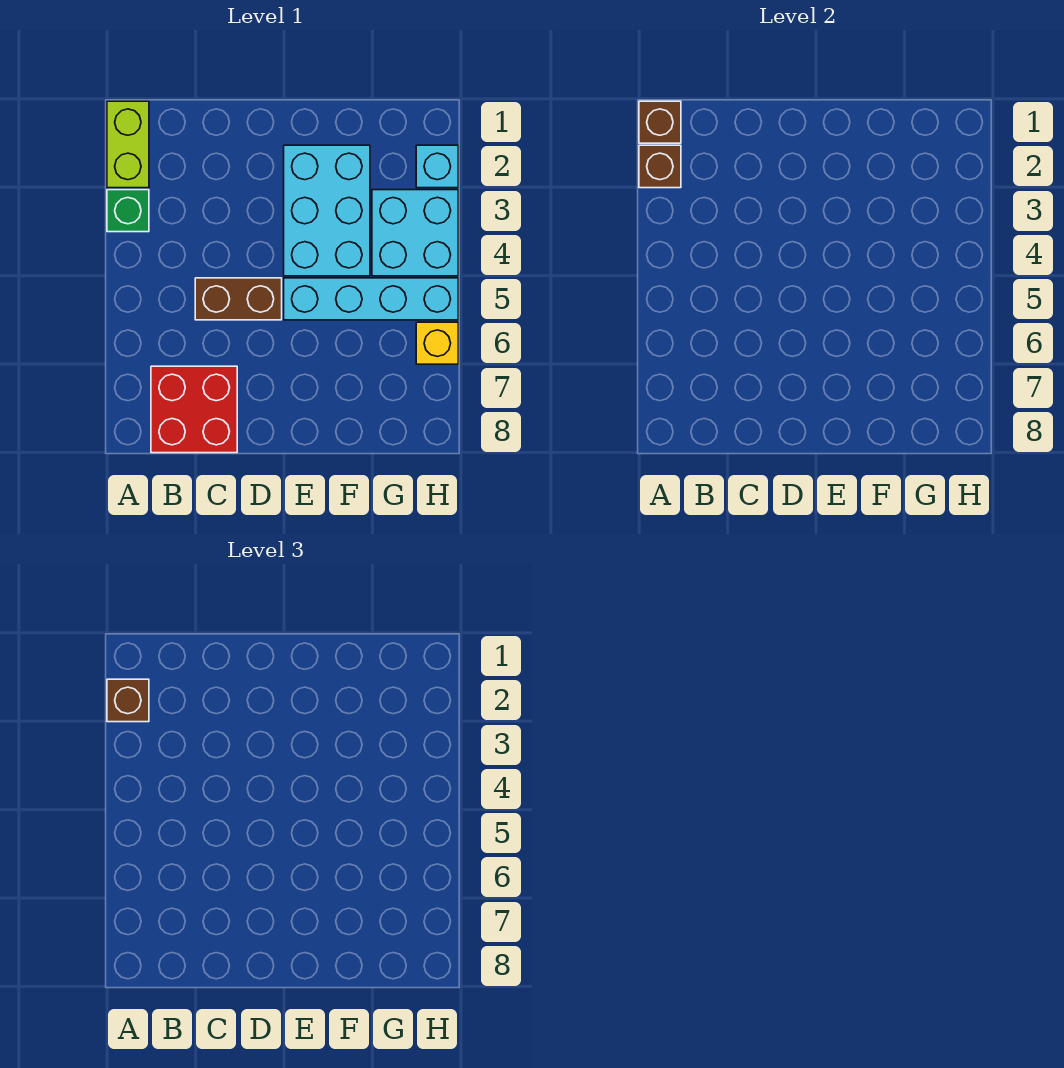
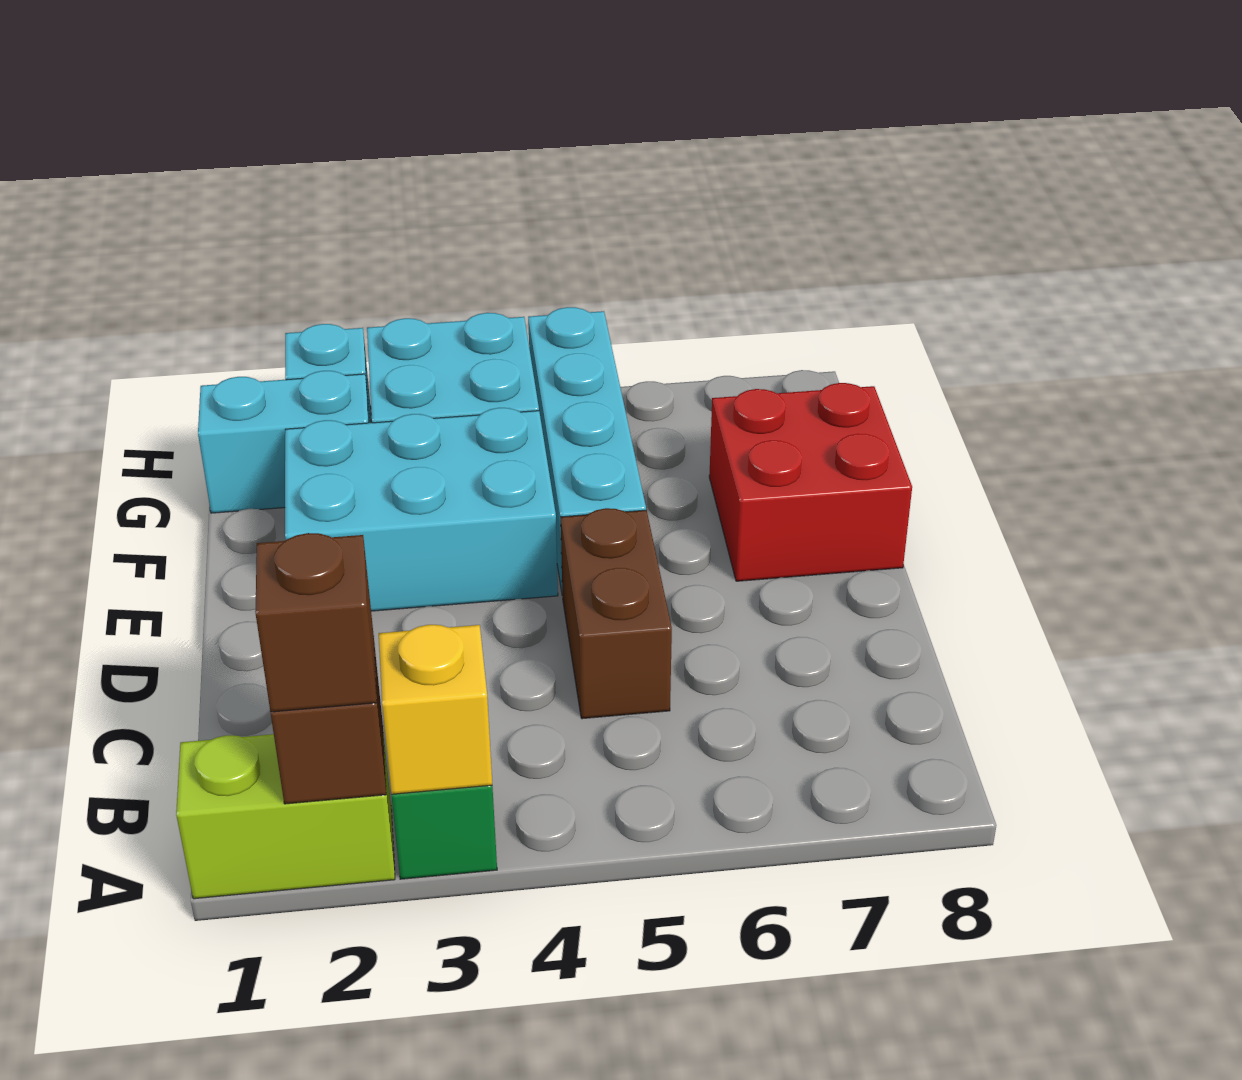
brown 1x1 brick [639,101,681,143] -> none
red 2x2 brick [151,366,237,453] -> red 2x2 brick moved to [709,383,912,581]
none -> cyan 1x2 brick [198,371,370,513]
yellow 1x1 brick [416,322,458,364] -> yellow 1x1 brick moved to [379,625,492,794]

